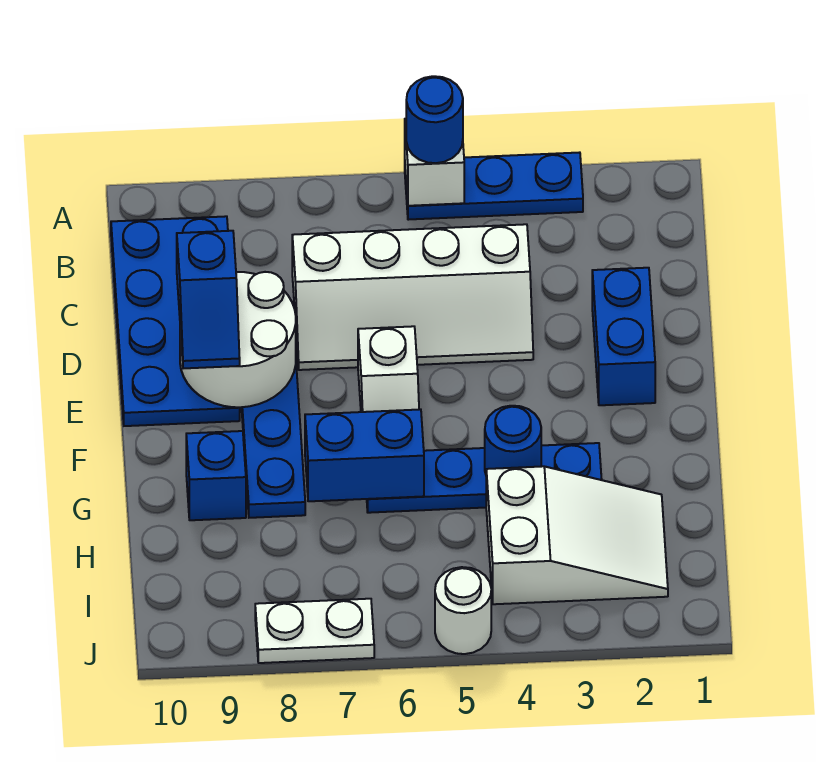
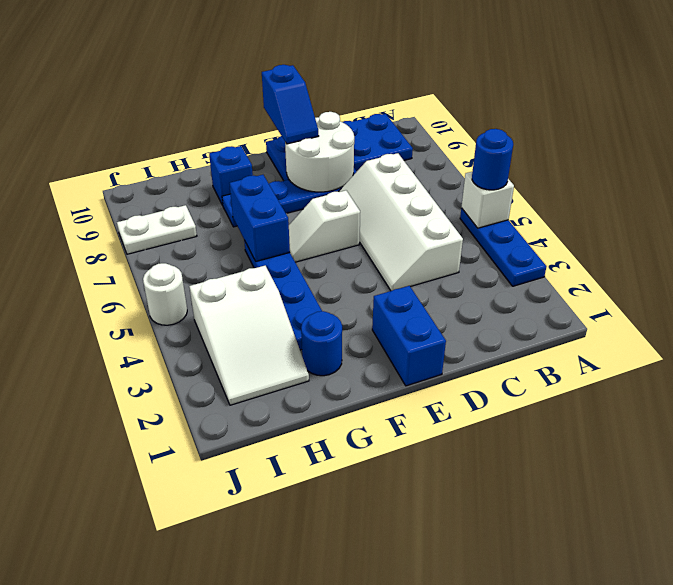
blue 1x2 brick [592,268,655,405] -> blue 1x2 brick turned to [372,286,446,386]
blue 1x2 slope [177,231,240,368] -> blue 1x2 slope turned to [262,65,319,144]
blue 1x1 round brick [485,406,541,474] -> blue 1x1 round brick moved to [301,311,342,376]
white 1x2 plate [255,599,374,663] -> white 1x2 plate turned to [117,205,197,254]

